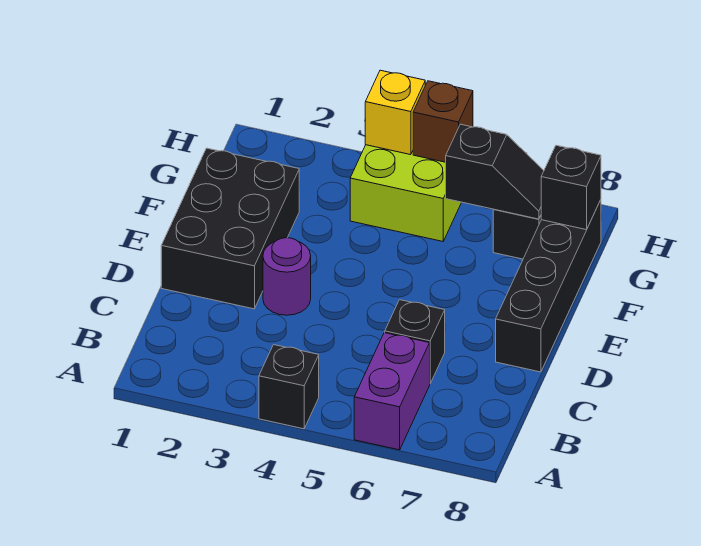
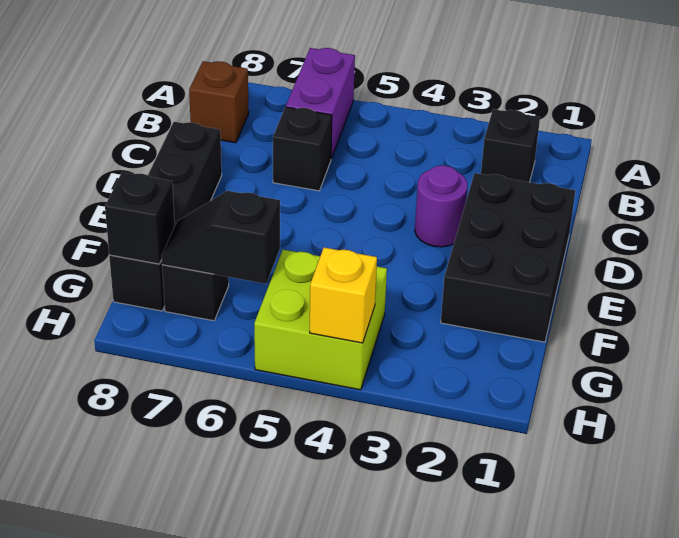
black 1x1 brick [259,345,319,429] -> black 1x1 brick moved to [481,109,540,182]
brown 1x1 brick [413,81,473,162] -> brown 1x1 brick moved to [189,61,249,143]

